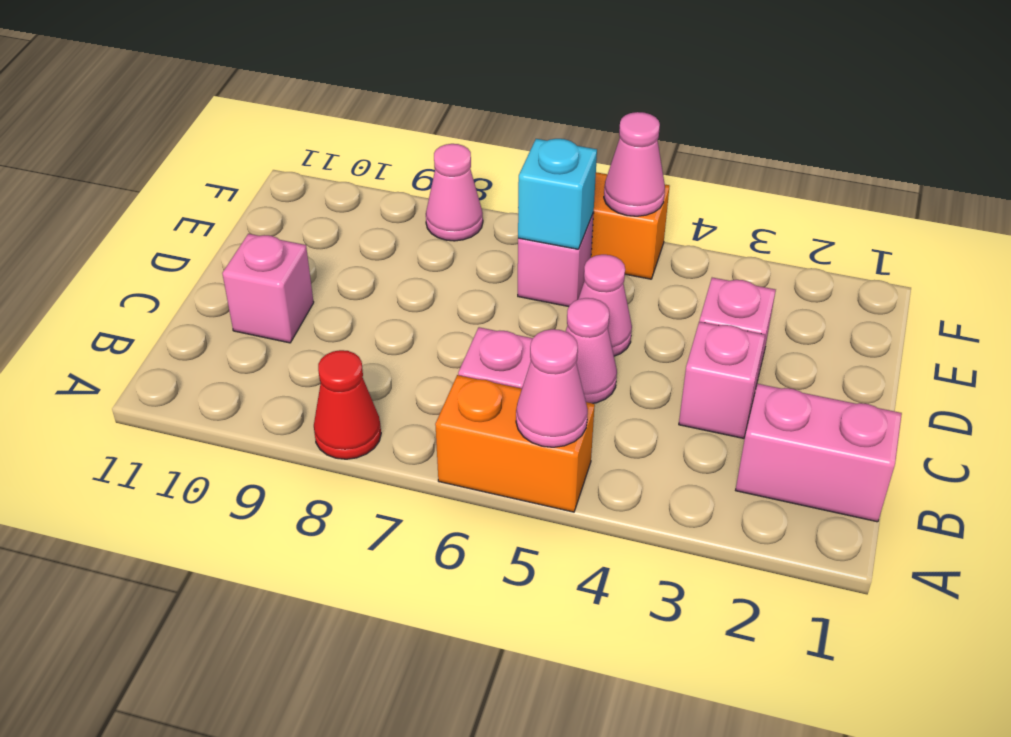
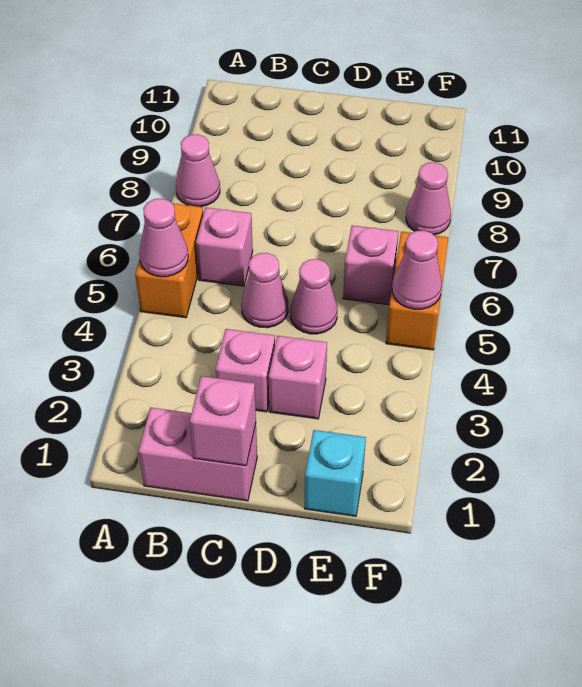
red 1x1 cone [314,350,381,459] -> pink 1x1 cone [176,134,220,207]
pink 1x2 brick [736,384,902,522] -> pink 1x2 brick turned to [138,408,257,501]
pink 1x1 brick [222,234,314,343] -> pink 1x1 brick moved to [190,376,256,466]
cyan 1x1 brick [518,139,597,249] -> cyan 1x1 brick moved to [305,430,366,516]

